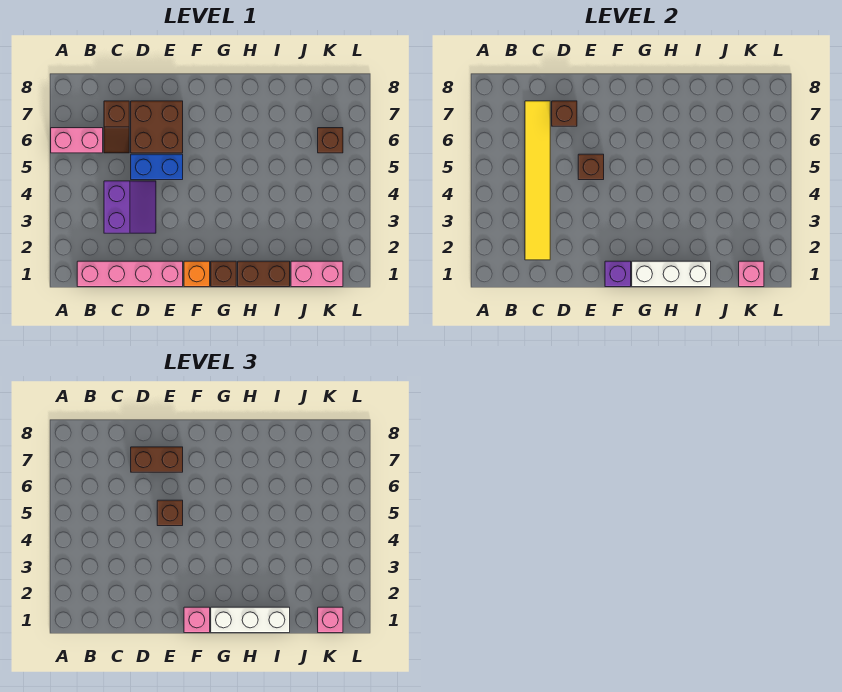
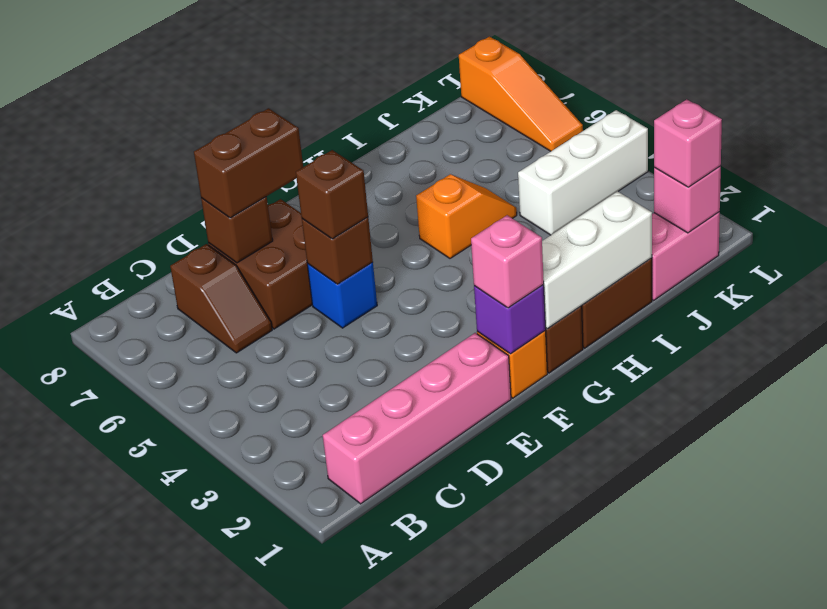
pink 1x2 brick [51,128,103,153] -> none
yellow 1x6 tile [525,101,550,260] -> none
purple 2x2 slope [104,181,156,233] -> none
blue 1x2 brick [131,154,183,180] -> blue 1x1 brick [307,262,377,328]
white 1x3 brick [211,607,290,633] -> white 1x3 brick moved to [518,110,648,235]
none -> orange 1x2 slope [416,174,517,258]
brown 1x1 brick [318,128,343,153] -> none
none -> orange 1x3 slope [459,37,583,151]

